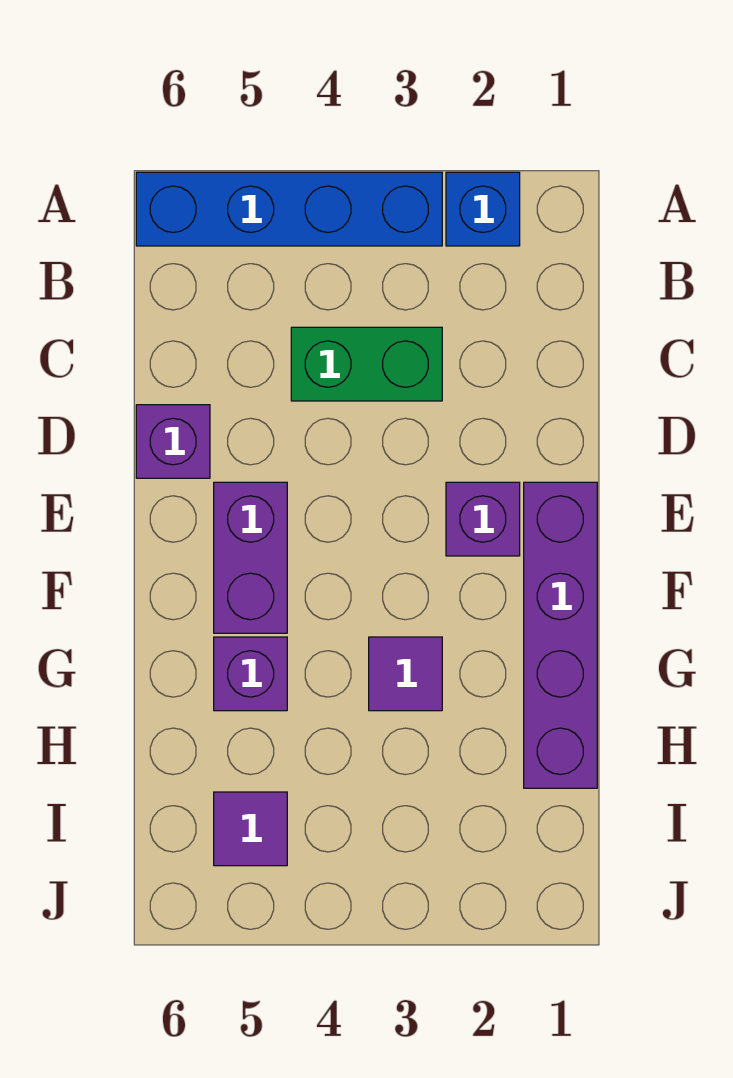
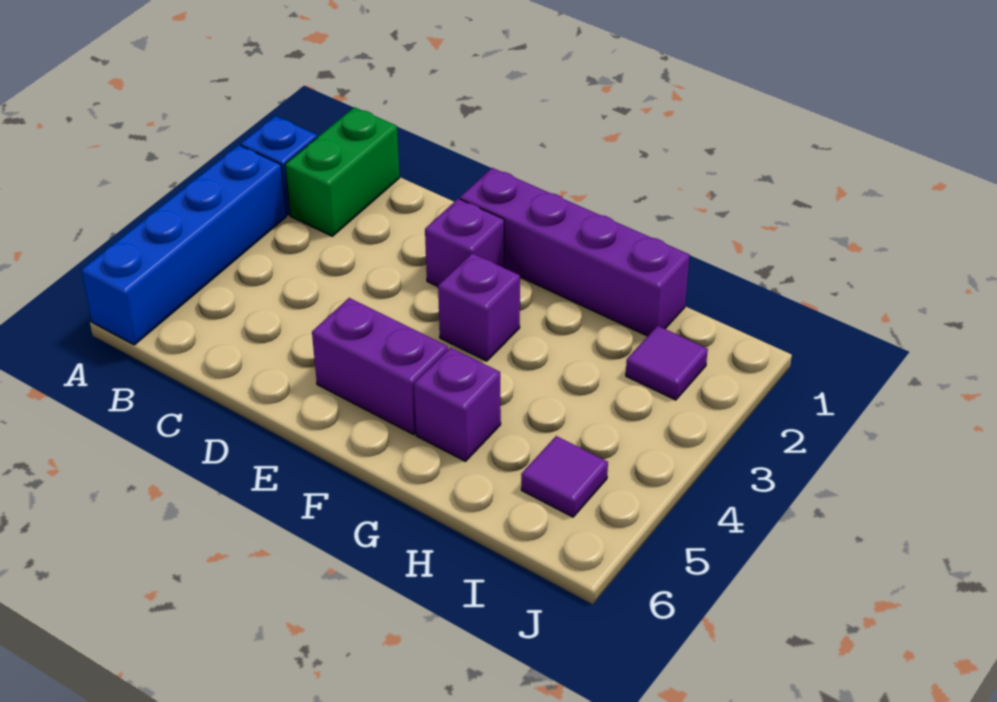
green 1x2 brick [291,327,442,401] -> green 1x2 brick moved to [285,107,399,236]
purple 1x1 brick [136,405,210,478] -> purple 1x1 brick moved to [438,253,520,361]
purple 1x1 tile [369,637,442,711] -> purple 1x1 tile moved to [626,326,708,400]

